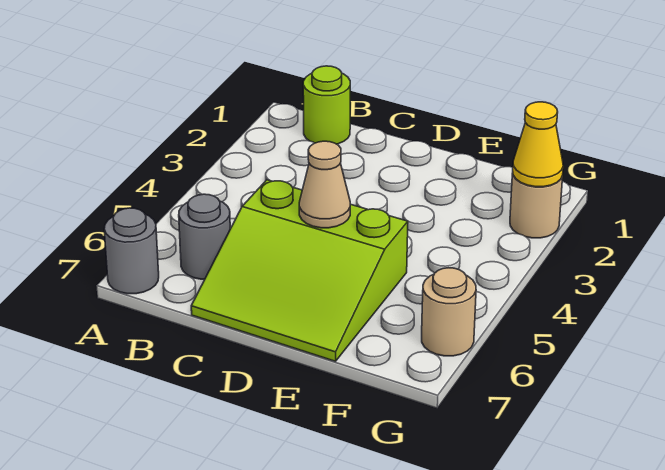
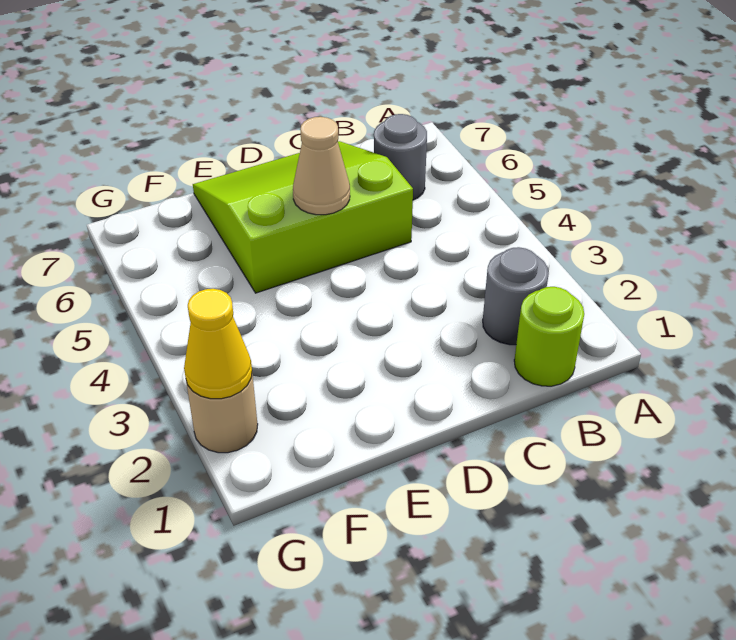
grey 1x1 round brick [104,208,159,294] -> grey 1x1 round brick moved to [483,247,549,345]
tan 1x1 round brick [422,268,476,356] -> none

